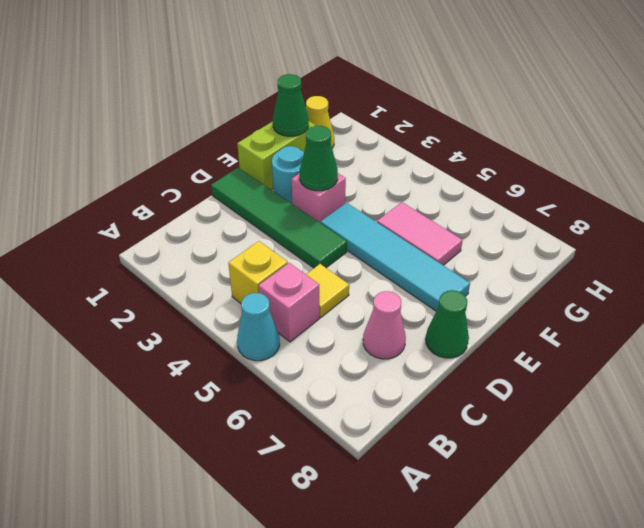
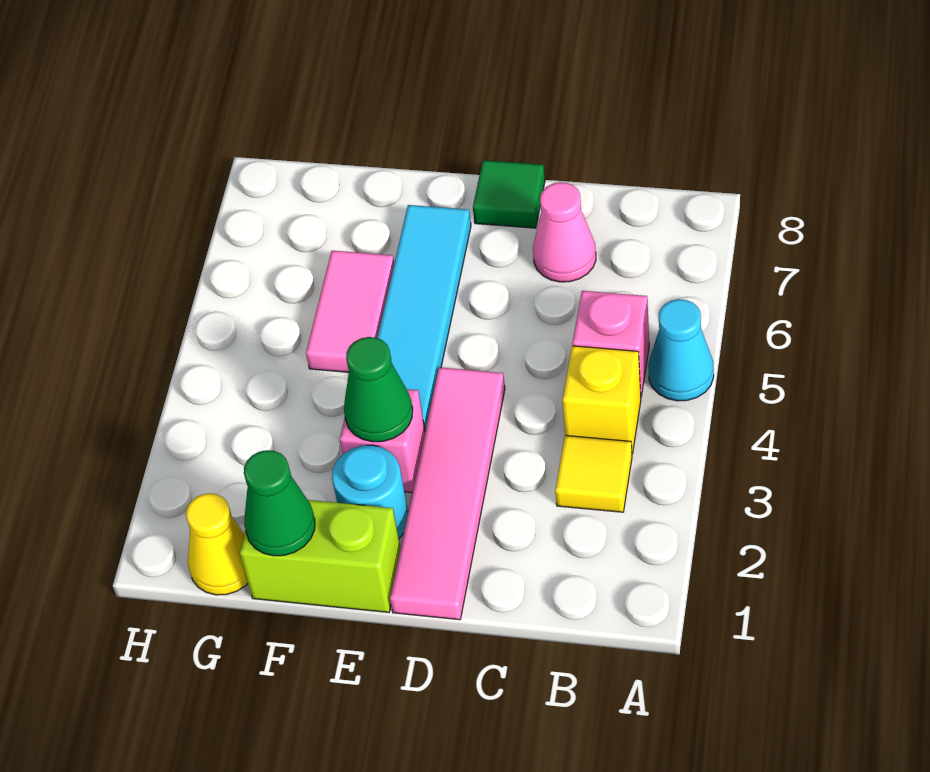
yellow 1x1 tile [306,264,349,317] -> yellow 1x1 tile moved to [555,436,632,512]
green 1x4 tile [211,168,347,268] -> pink 1x4 tile [390,367,505,620]
green 1x1 cone [426,290,469,358] -> green 1x1 tile [473,160,545,228]

